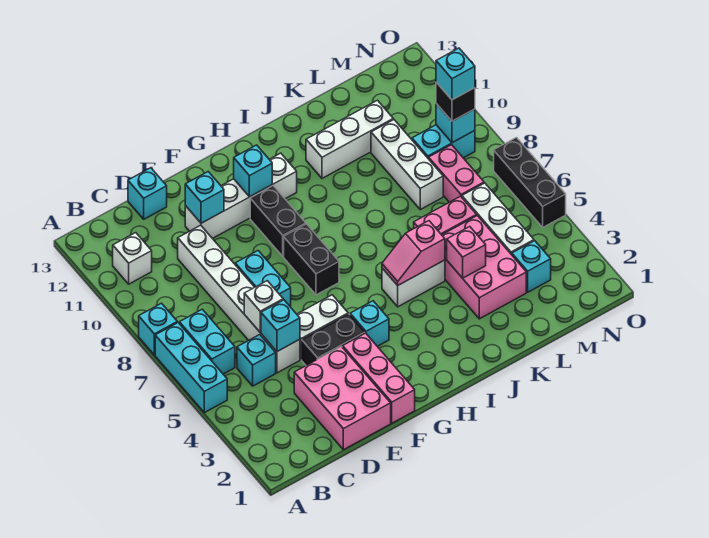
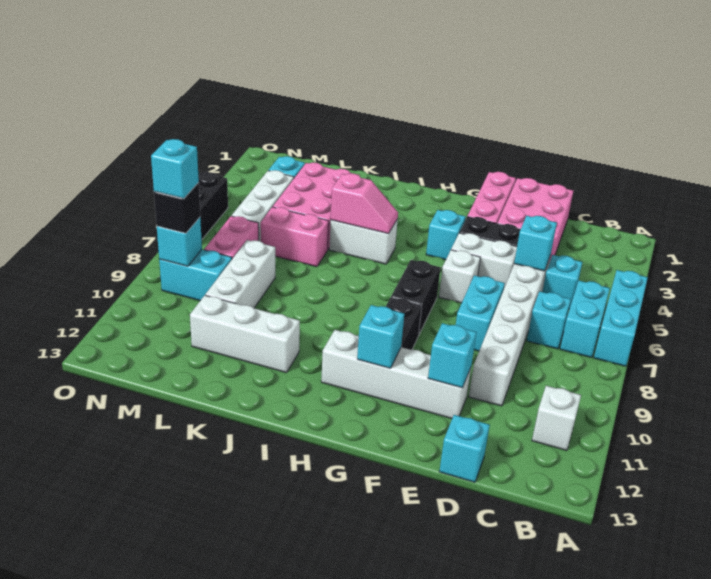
cyan 1x1 brick [139,303,177,355] -> cyan 1x1 brick moved to [527,291,571,349]
white 1x1 brick [244,281,283,332] -> white 1x1 brick moved to [439,250,480,303]
pink 1x1 brick [447,227,486,278] -> none

